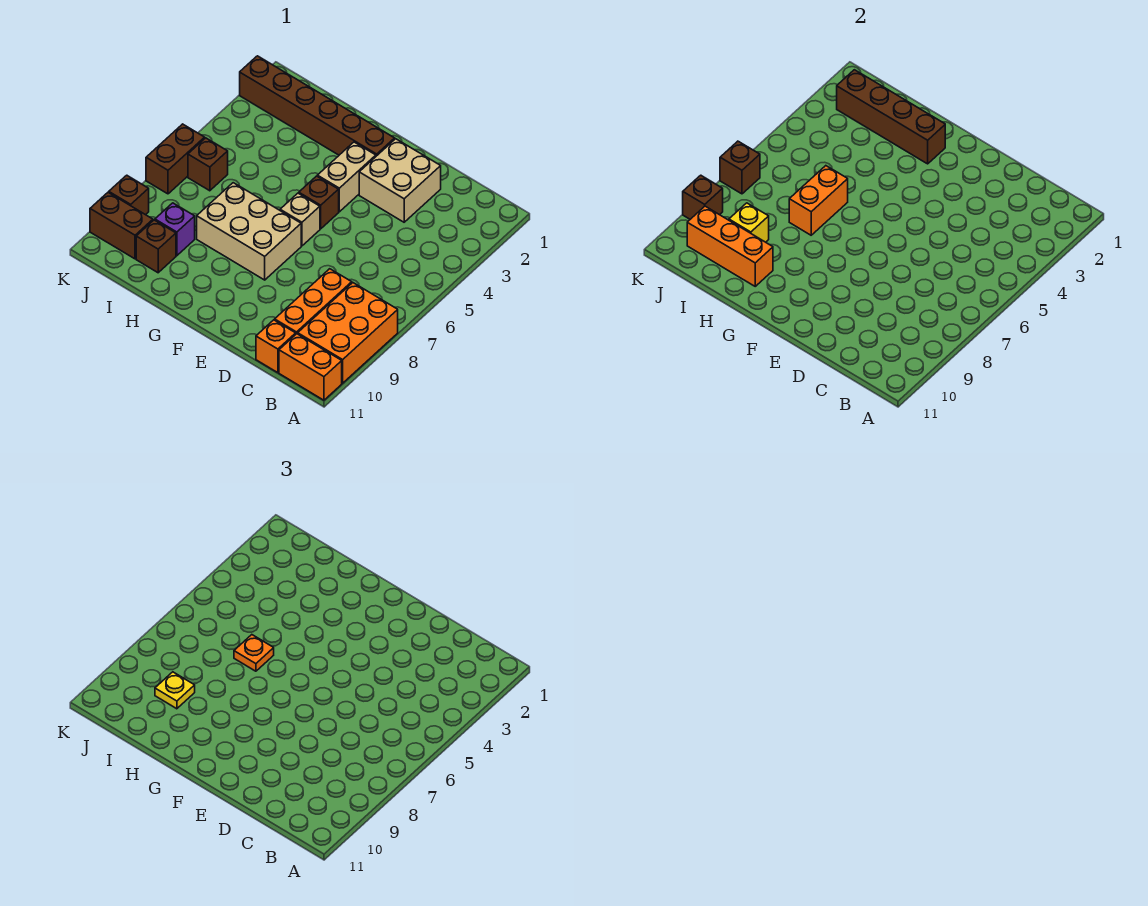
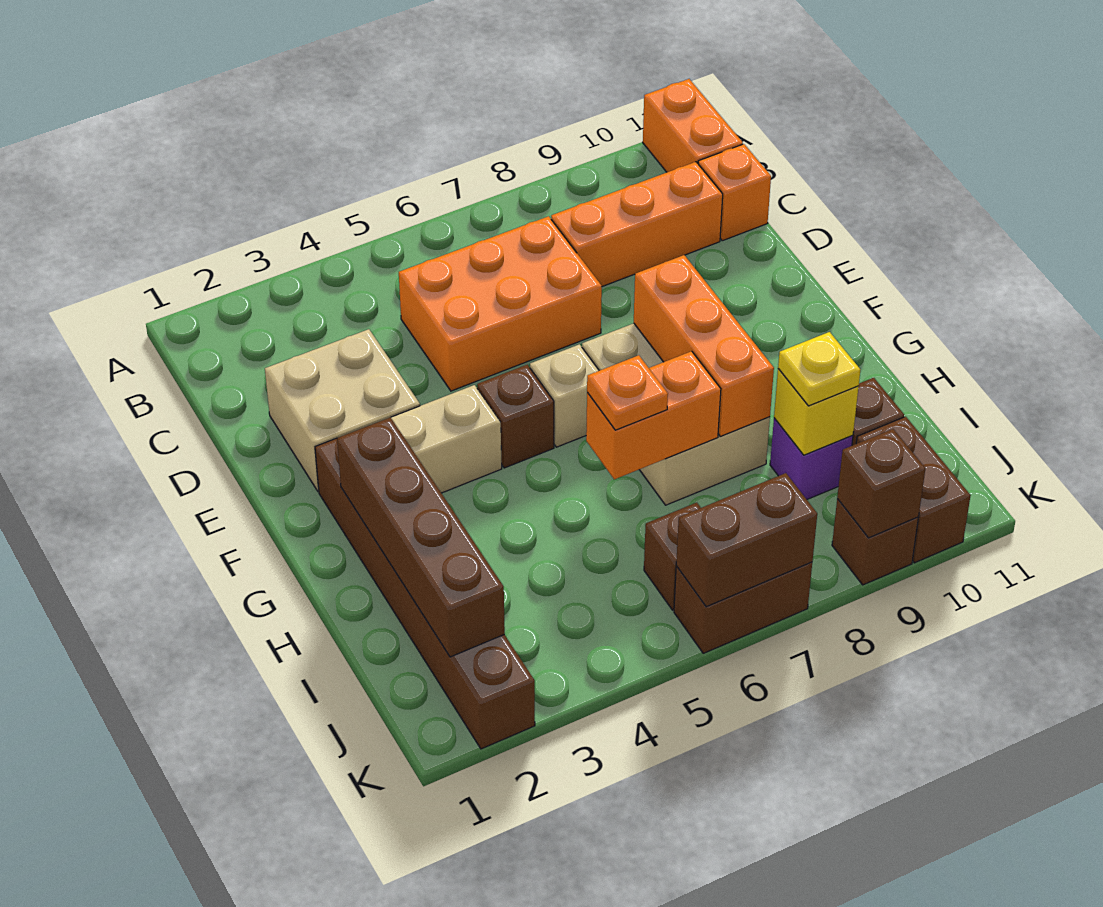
orange 2x3 brick [298,283,398,383] -> orange 2x3 brick moved to [399,216,602,391]
orange 1x3 brick [687,206,773,286] -> orange 1x3 brick moved to [634,255,774,436]
brown 1x1 brick [720,141,760,194] -> brown 1x2 brick [676,473,817,607]

